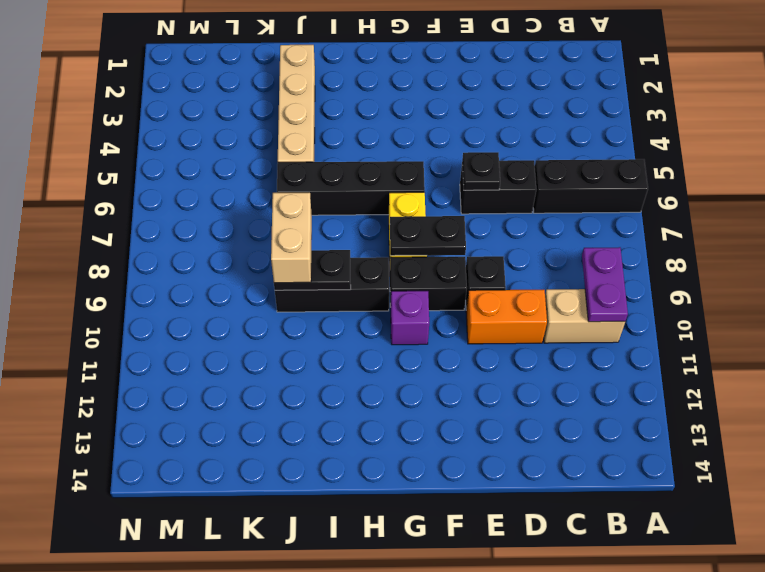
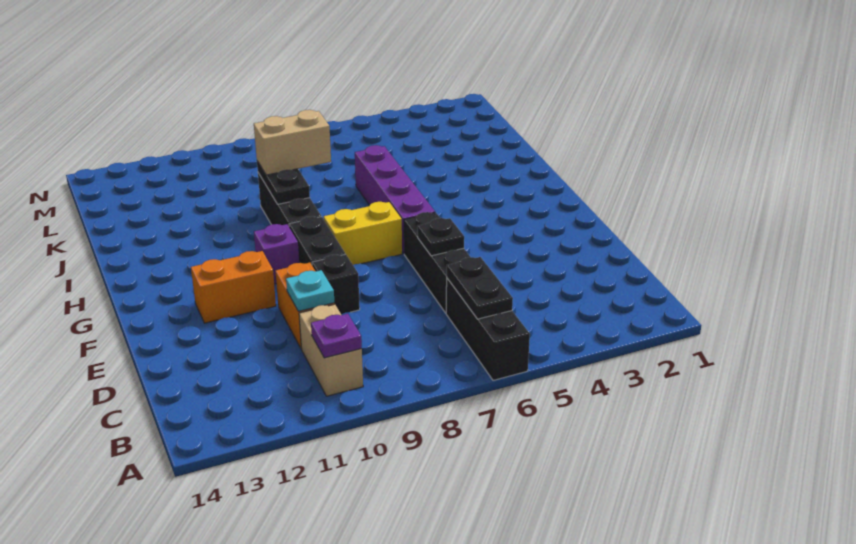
purple 1x2 plate [582,247,628,322] -> purple 1x1 plate [311,314,362,358]
black 1x2 brick [460,160,536,214] -> black 1x3 brick [404,212,470,313]
none -> cyan 1x1 plate [286,270,334,311]
black 1x2 plate [390,216,466,256] -> black 1x2 plate moved to [447,257,513,319]
none -> orange 1x2 brick [191,251,276,323]
black 1x4 brick [277,161,425,215] -> purple 1x4 brick [355,145,435,254]
tan 1x4 brick [278,45,315,162] -> none

